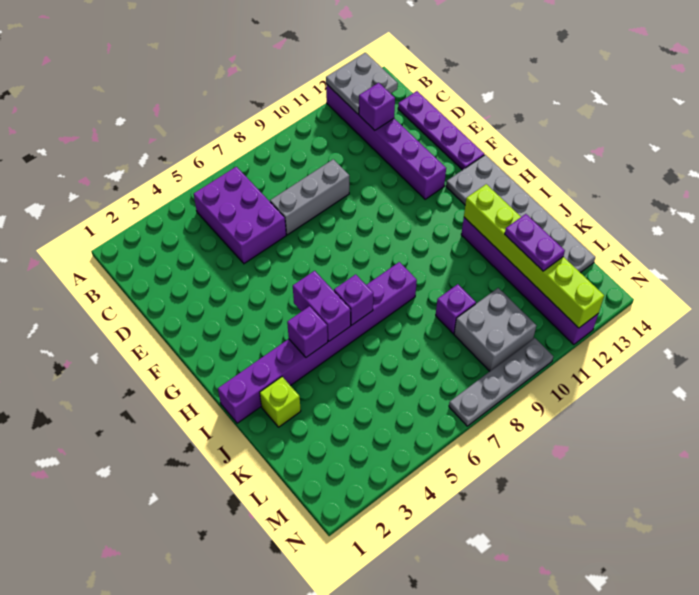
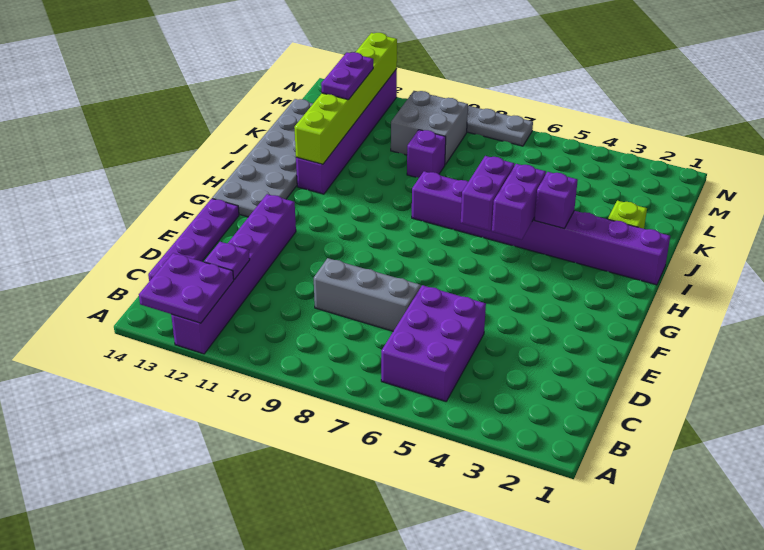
grey 2x2 plate [326,53,398,114] -> purple 2x2 plate [139,253,234,323]
purple 1x1 brick [359,83,395,130] -> purple 1x1 plate [204,242,250,280]
purple 1x1 brick [334,274,373,325] -> purple 1x2 brick [461,156,515,231]

